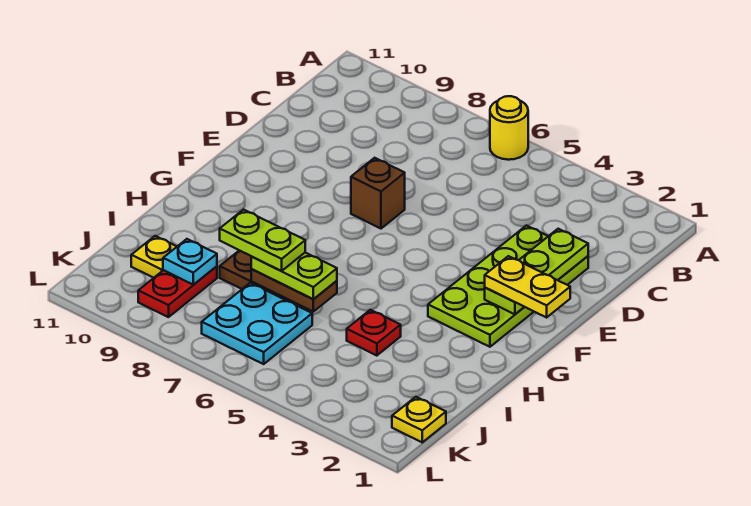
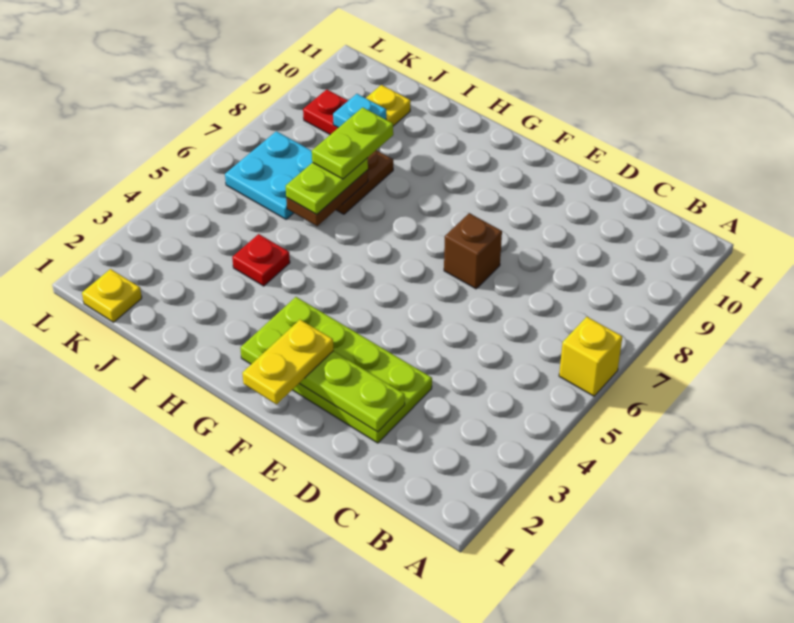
yellow 1x1 round brick [490,96,528,160] -> yellow 1x1 brick [559,317,622,396]

